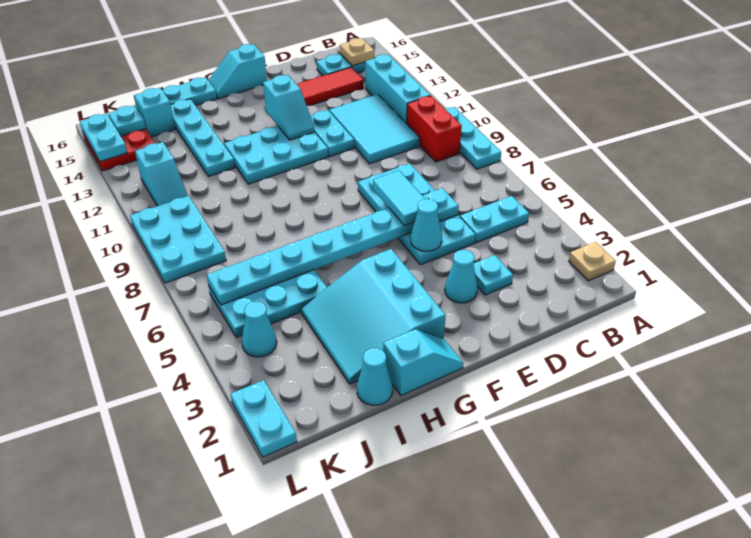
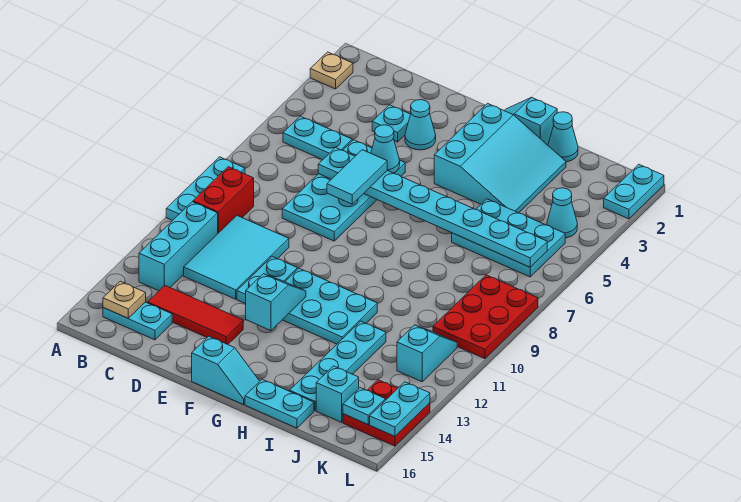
cyan 2x3 plate [130,196,226,283] -> red 2x3 plate [433,275,538,359]

